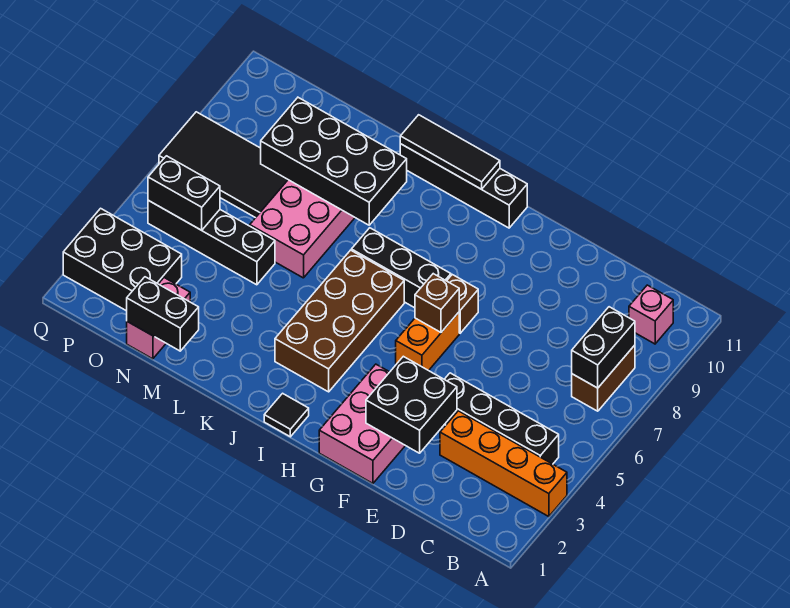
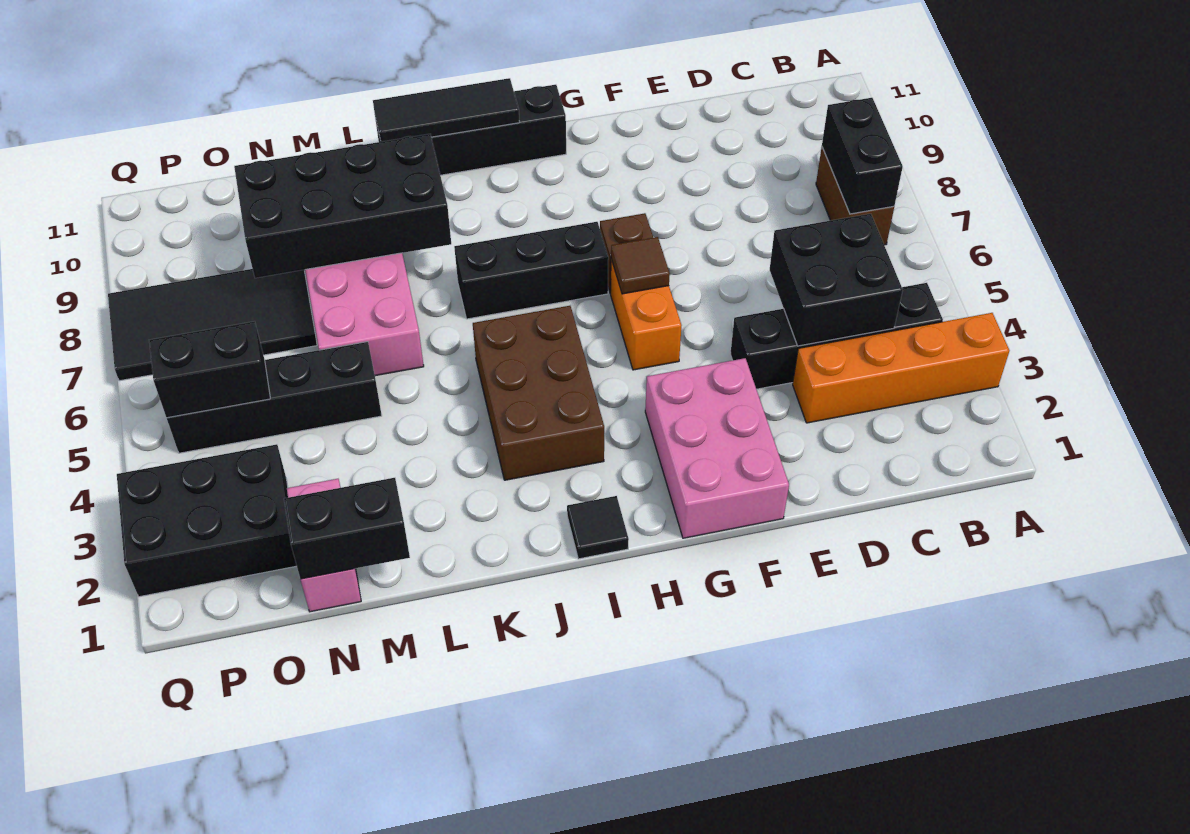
pink 1x1 brick [629,285,673,344] -> none
black 2x2 brick [366,356,457,453] -> black 2x2 brick moved to [770,214,903,346]
brown 1x1 brick [415,274,459,332] -> brown 1x1 tile [611,237,670,294]
brown 2x4 brick [275,250,404,392] -> brown 2x3 brick [473,306,604,480]

